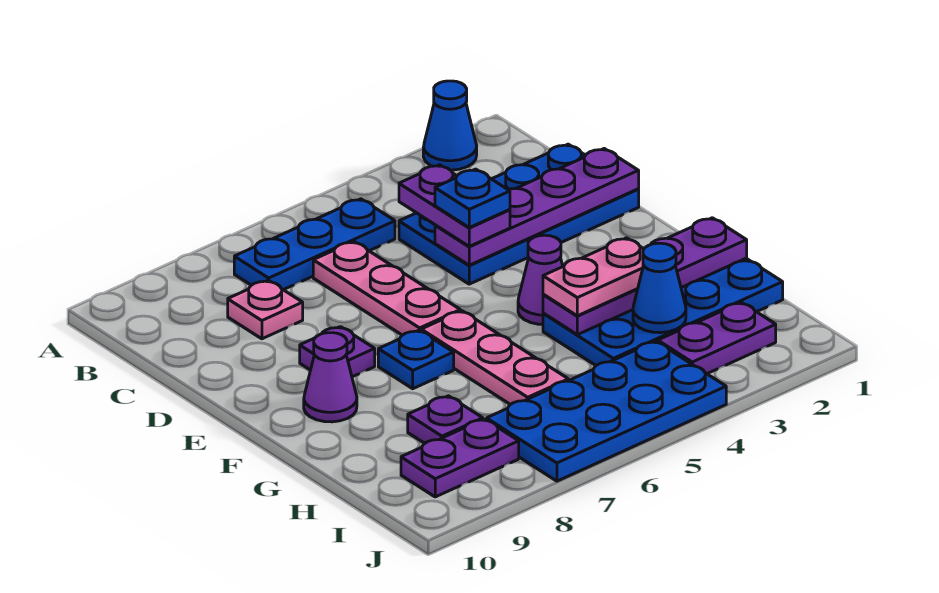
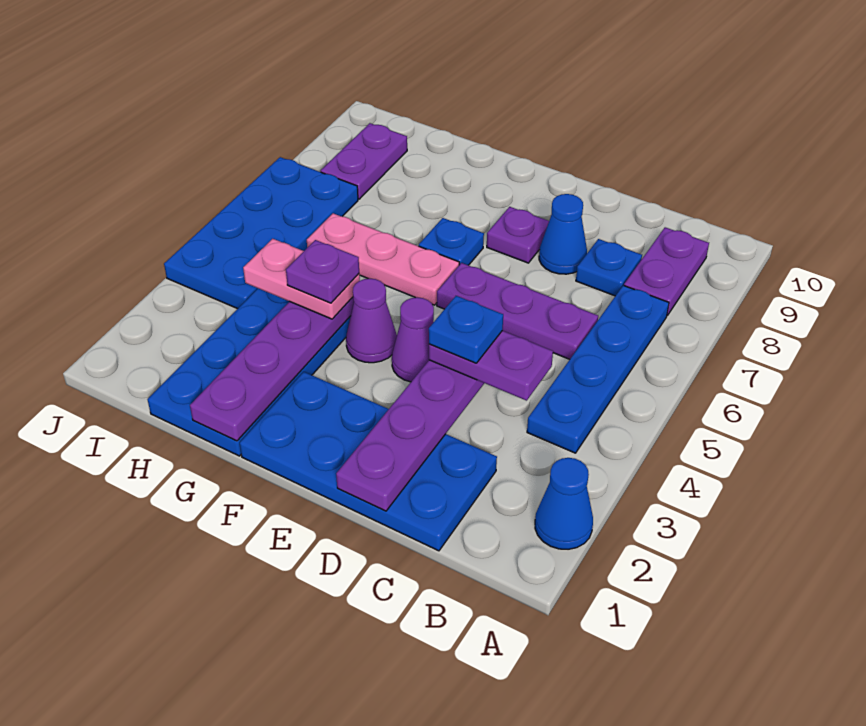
blue 1x3 plate [234,199,395,290] -> blue 1x4 plate [527,285,669,453]
blue 2x4 plate [399,144,639,284] -> blue 2x4 plate turned to [240,372,497,551]
pink 1x3 plate [313,242,460,335] -> purple 1x3 plate [437,263,598,359]
pink 1x1 plate [228,280,303,339] -> blue 1x1 plate [576,239,642,296]
purple 1x1 cone [304,333,357,422] -> purple 1x1 cone moved to [392,297,434,382]
pink 1x2 plate [543,238,644,316] -> pink 1x2 plate turned to [243,239,360,319]
blue 1x1 cone [633,243,686,333] -> blue 1x1 cone moved to [539,194,587,274]
purple 1x1 plate [408,396,483,443] -> purple 1x1 plate moved to [286,240,359,303]
purple 1x2 plate [658,302,776,374] -> purple 1x2 plate moved to [624,227,709,316]

